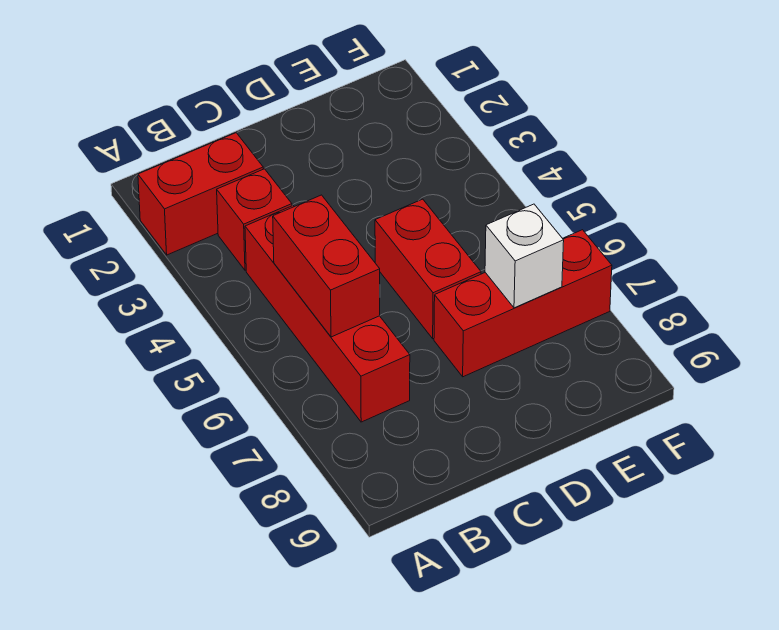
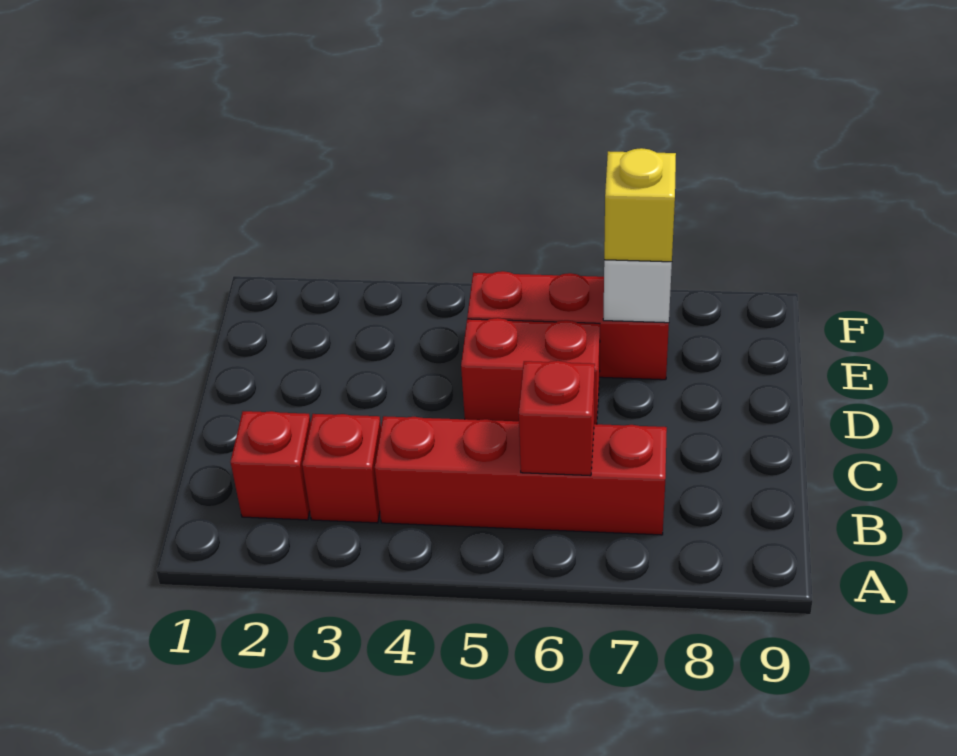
red 1x2 brick [138,133,263,255] -> red 1x1 brick [230,411,311,520]
red 1x2 brick [273,195,380,337] -> red 1x1 brick [519,361,595,476]
red 1x3 brick [434,230,612,377] -> red 1x3 brick turned to [467,271,669,380]
none -> yellow 1x1 brick [604,148,676,262]

